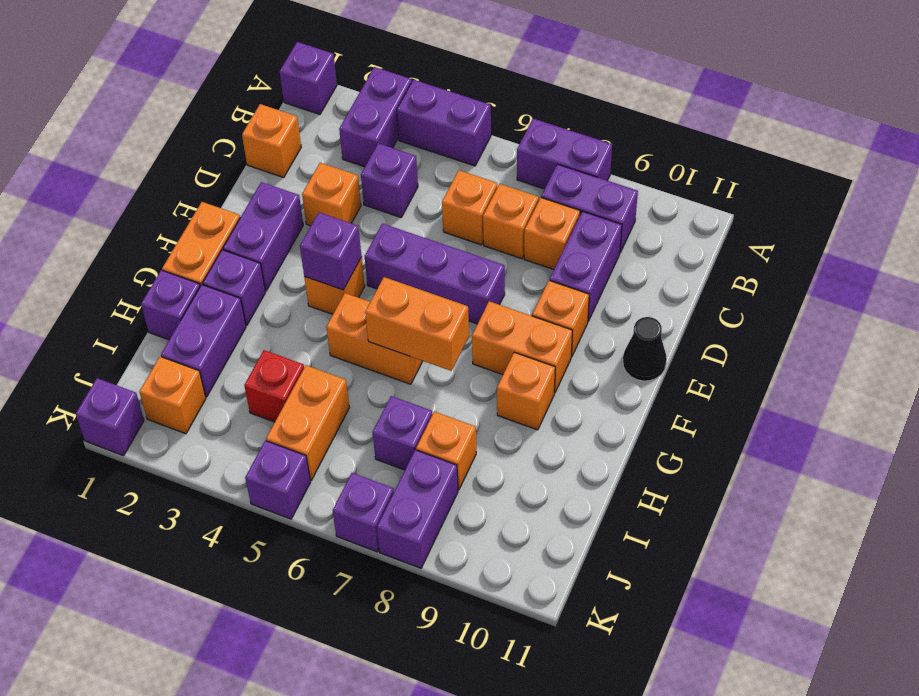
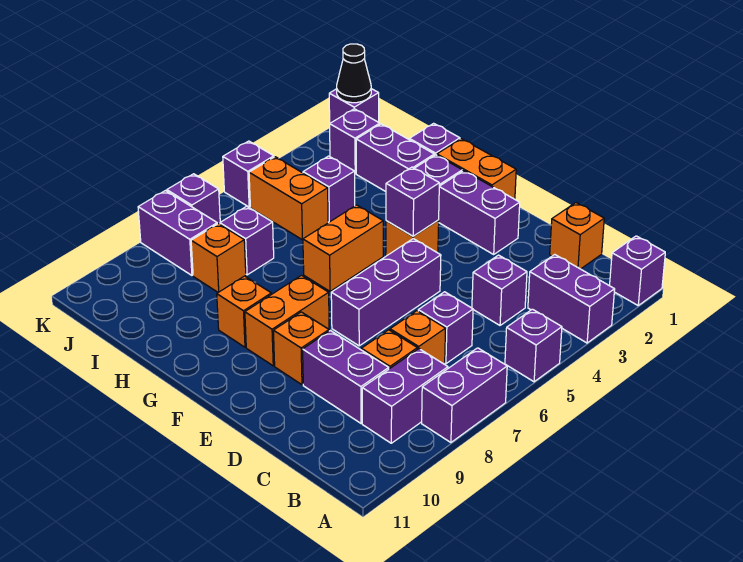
purple 1x2 brick [397,80,491,166] -> purple 1x1 brick [505,309,562,382]
orange 1x1 brick [442,170,497,245] -> purple 1x1 brick [418,292,473,364]
orange 1x1 brick [302,163,361,226] -> none
black 1x1 cone [623,317,667,381] -> black 1x1 cone moved to [337,44,371,103]
orange 1x2 brick [365,277,469,371] -> none
red 1x1 brick [244,350,304,422] -> purple 1x1 brick [303,156,355,222]
orange 1x1 brick [140,357,206,434] -> purple 1x1 brick [330,109,380,174]

